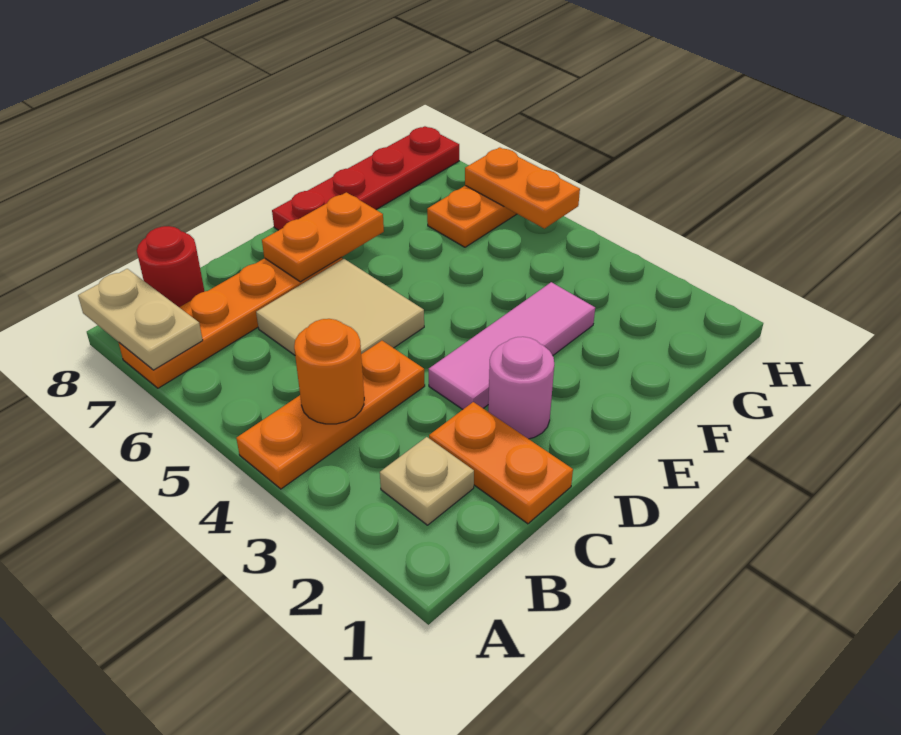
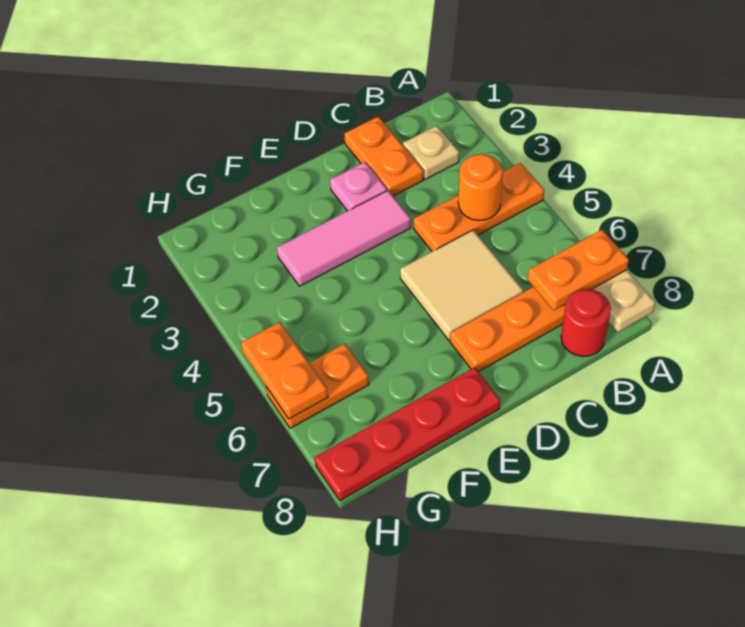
pink 1x1 round brick [488,337,554,439] -> pink 1x1 plate [330,162,387,211]
orange 1x2 plate [262,192,384,282] -> orange 1x2 plate moved to [528,230,629,310]

